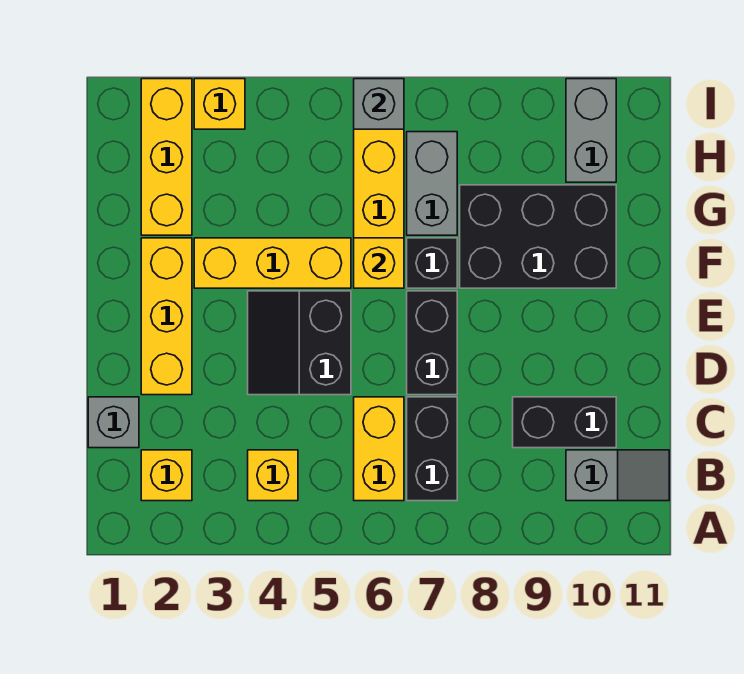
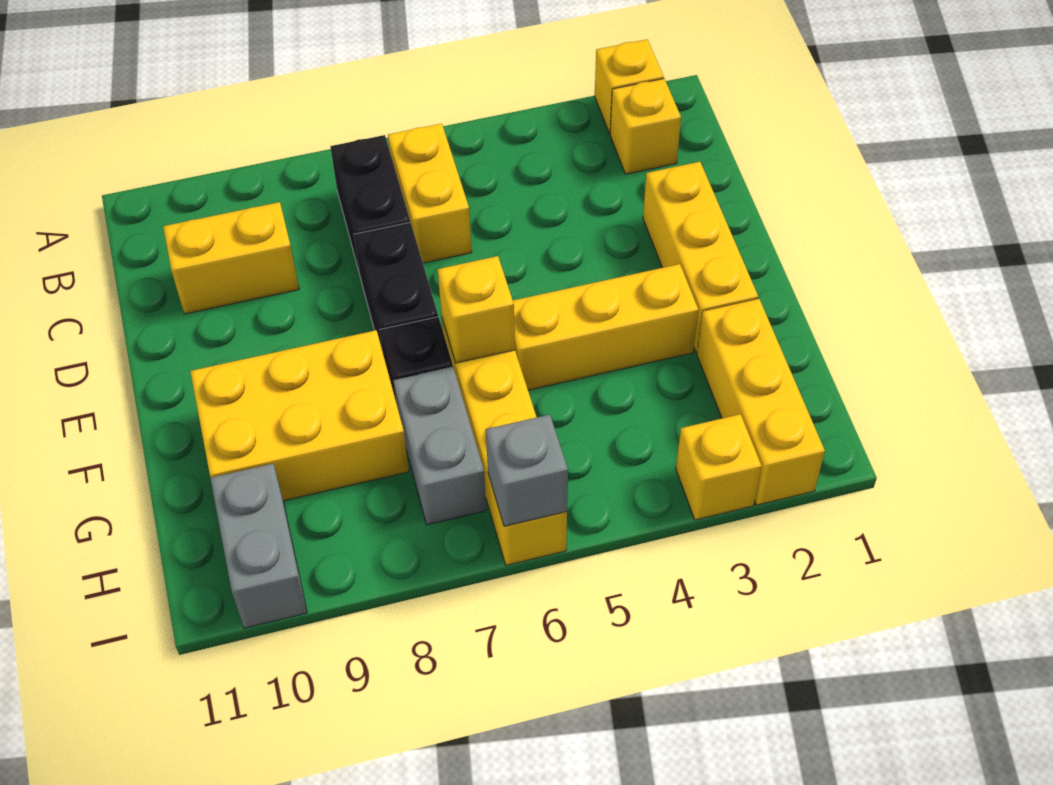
yellow 1x1 brick [248,450,298,501] -> yellow 1x1 brick moved to [595,39,664,134]
grey 1x2 slope [566,450,669,501] -> none
grey 1x1 brick [88,397,139,448] -> none
black 1x2 brick [513,397,616,448] -> yellow 1x2 brick [163,202,299,314]
black 2x2 slope [248,291,351,395] -> none
black 2x3 brick [460,185,616,288] -> yellow 2x3 brick [190,330,409,501]

